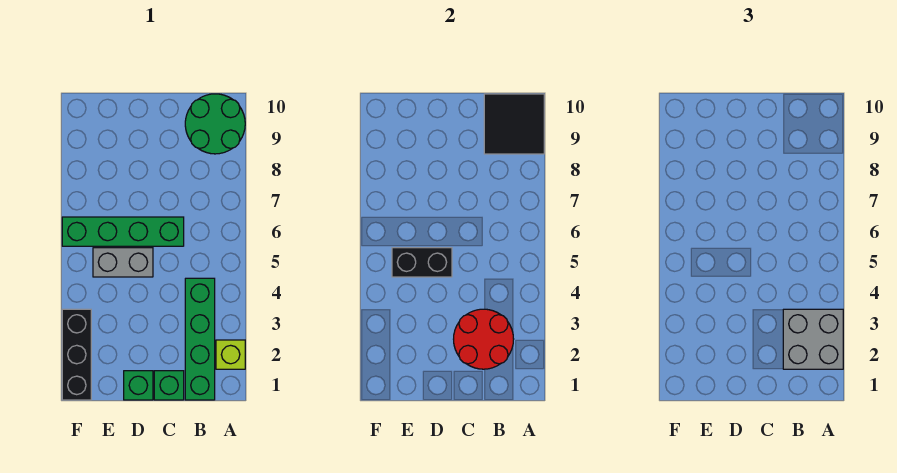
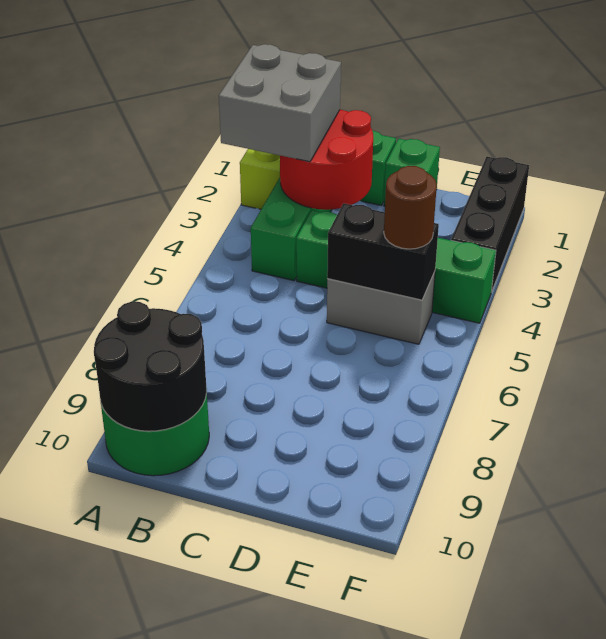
black 2x2 tile [484,94,544,154] -> black 2x2 round brick [94,302,207,431]
green 1x4 brick [62,217,184,246] -> green 1x4 brick moved to [296,210,496,323]
none -> brown 1x1 round brick [384,166,437,249]

